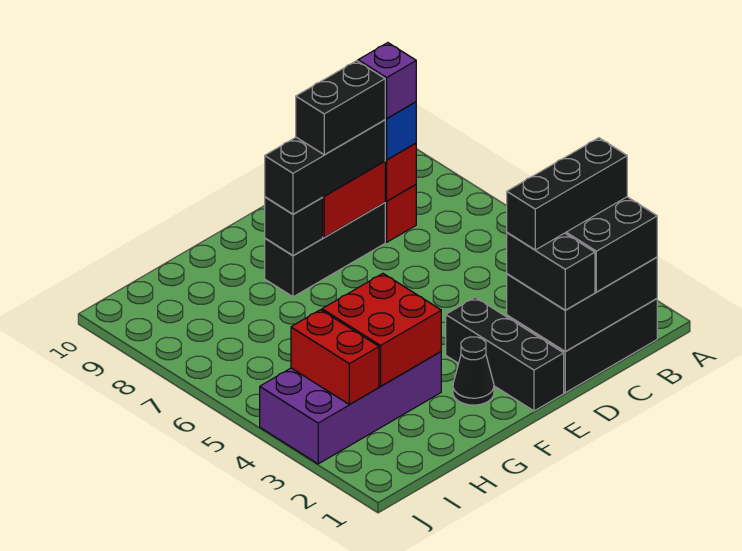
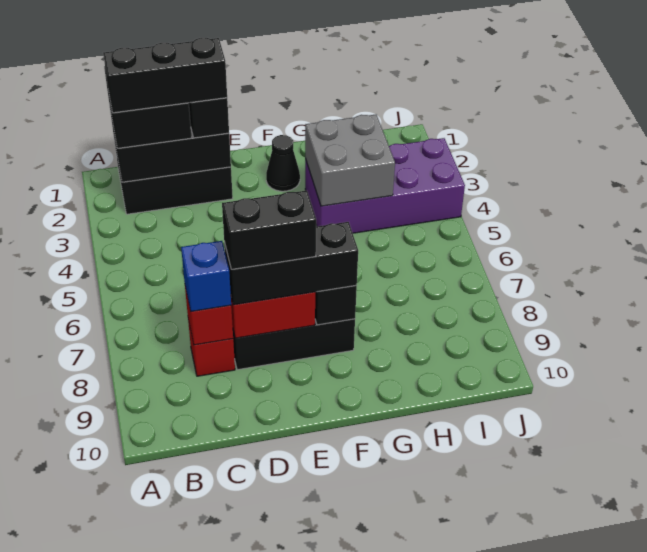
purple 1x1 brick [358,43,416,119] -> none
black 1x3 brick [446,297,564,411] -> none
red 2x2 brick [322,274,441,386] -> grey 2x2 brick [305,115,395,206]
red 1x2 brick [291,310,379,405] -> none

